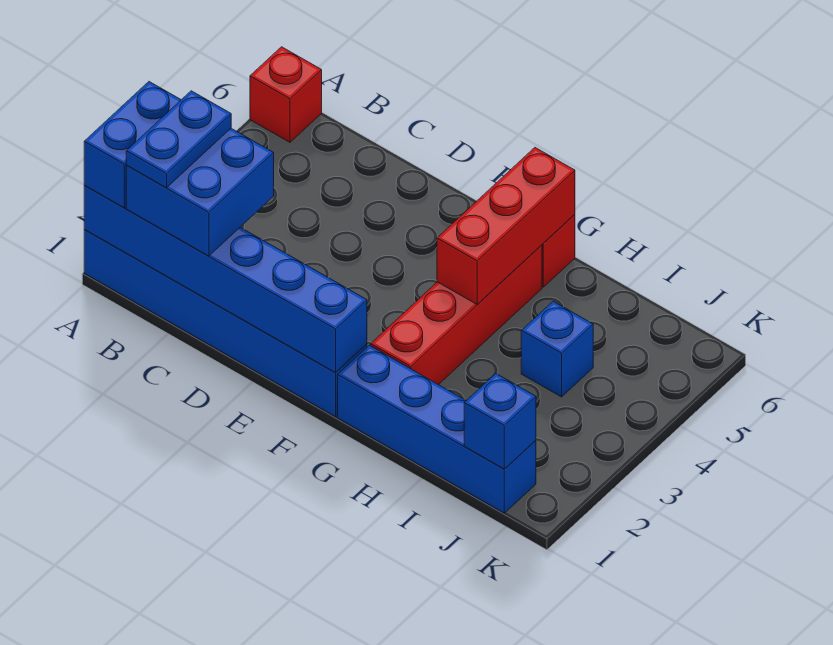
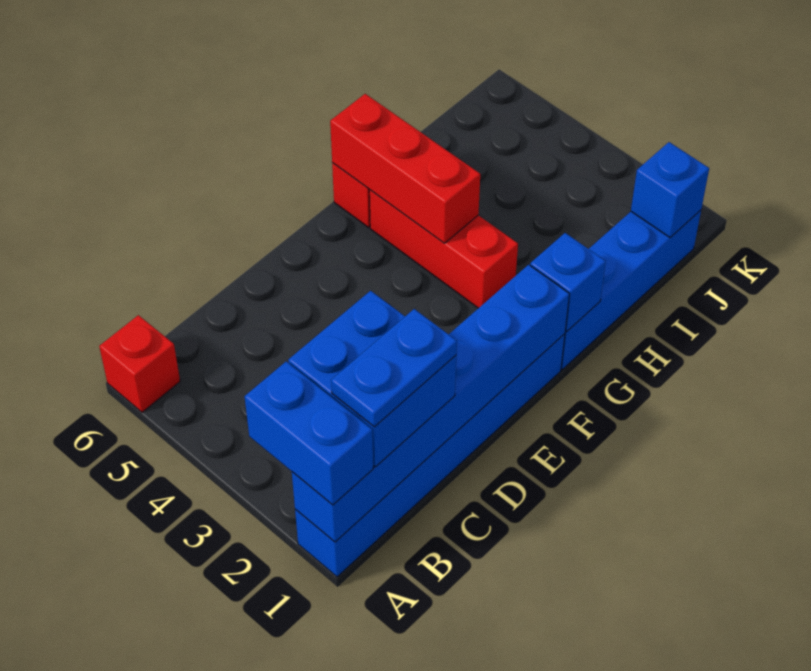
blue 1x2 plate [126,91,231,188] -> blue 1x2 plate turned to [331,309,457,427]
red 1x4 brick [371,245,542,385] -> red 1x3 brick [369,190,518,308]
blue 1x1 brick [521,301,593,397] -> blue 1x1 brick moved to [530,233,606,332]

